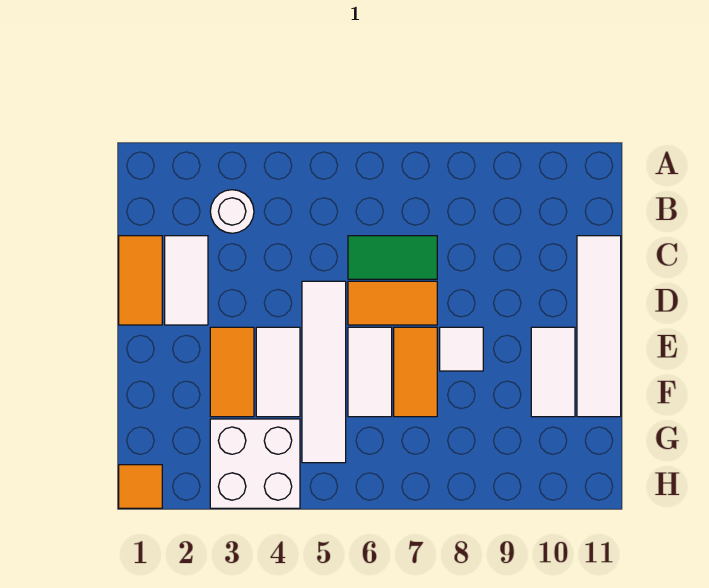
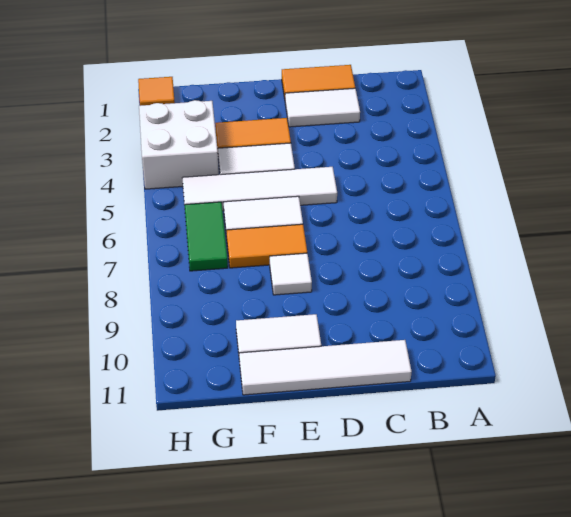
white 1x1 round brick [210,190,254,233] -> none
green 1x2 tile [348,236,437,279] -> green 1x2 tile moved to [185,202,228,271]
orange 1x2 tile [348,281,437,325] -> none

